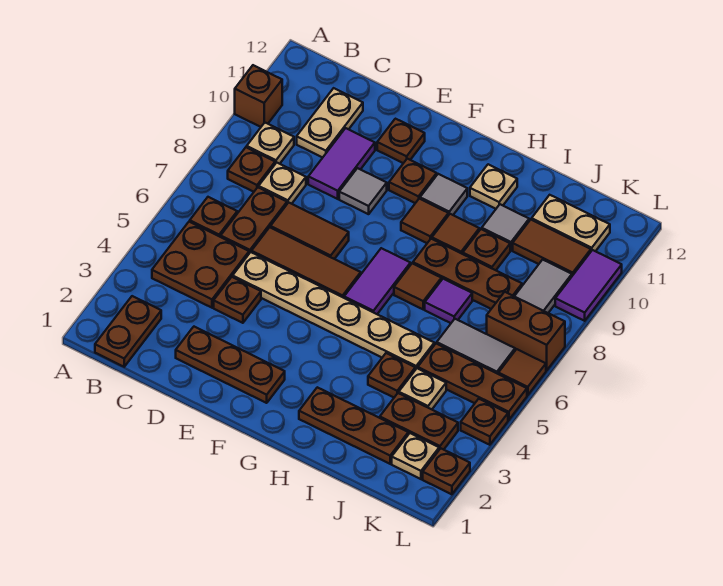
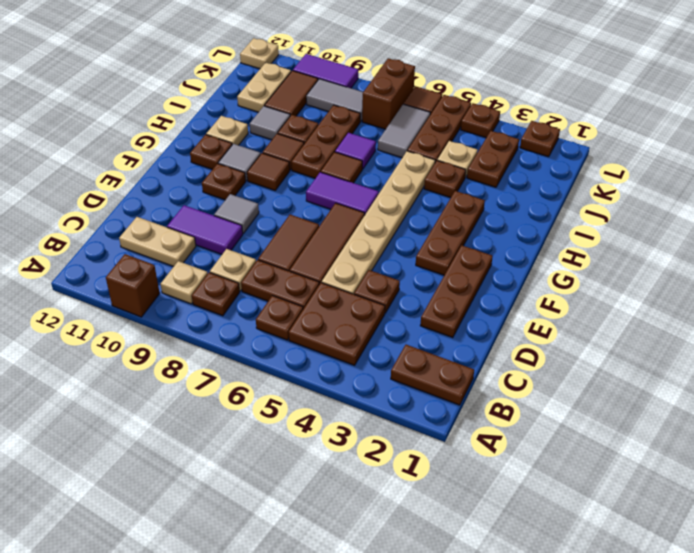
brown 1x1 plate [377,119,425,163] -> brown 1x1 plate moved to [190,134,232,169]
brown 1x3 plate [299,387,408,464] -> brown 1x3 plate moved to [416,191,485,275]
tan 1x1 plate [392,433,439,479] -> tan 1x1 plate moved to [240,38,279,69]

